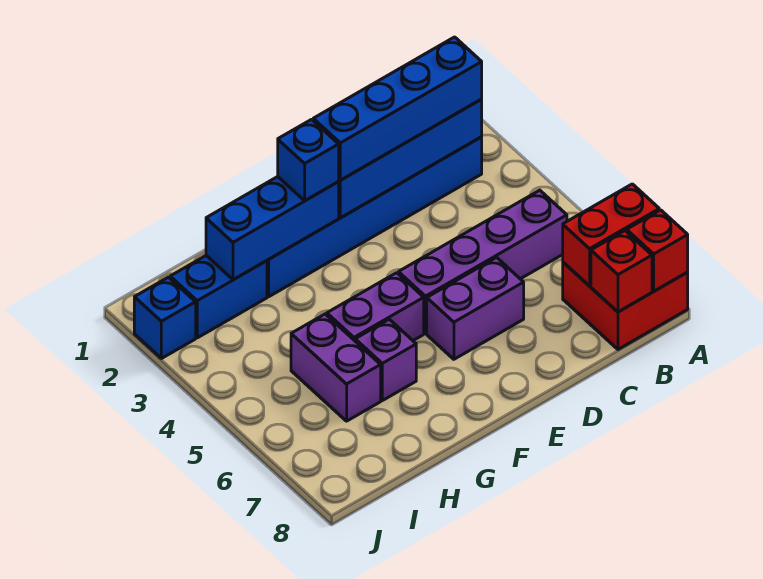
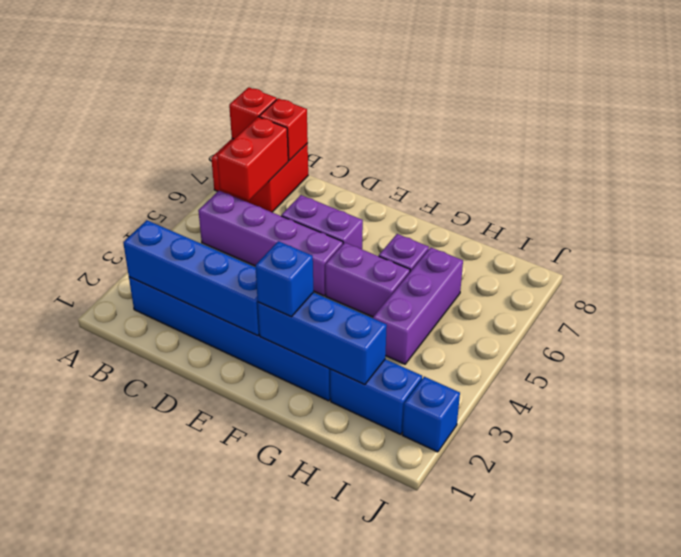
red 1x2 brick [563,184,659,286] -> red 1x2 brick turned to [217,117,288,201]
blue 1x4 brick [313,37,482,180] -> none
purple 1x2 brick [291,314,381,421] -> purple 1x3 brick [373,247,463,364]

